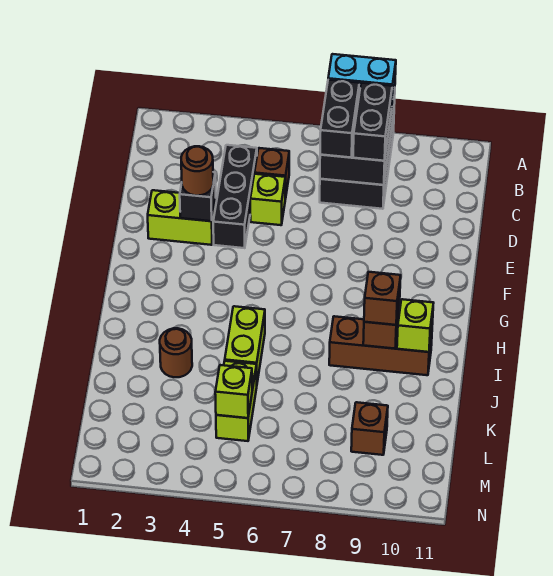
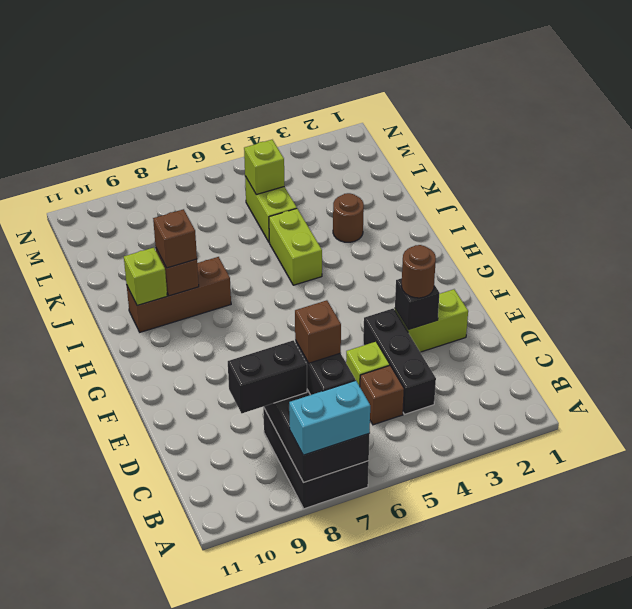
black 1x2 brick [353,83,392,161] -> black 1x2 brick turned to [228,340,307,413]
brown 1x1 brick [351,402,388,455] -> brown 1x1 brick moved to [295,300,341,363]

